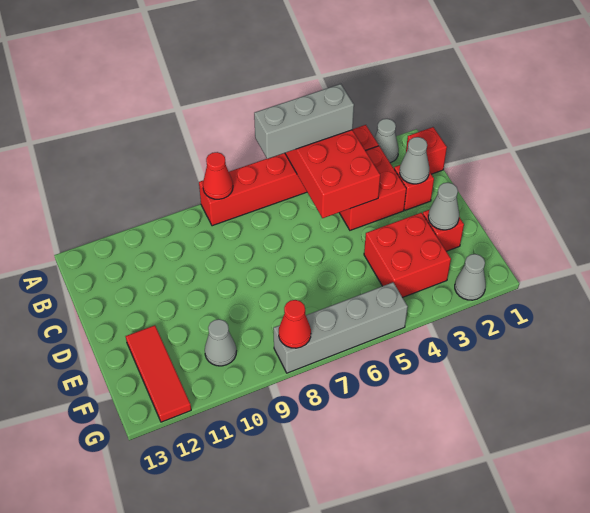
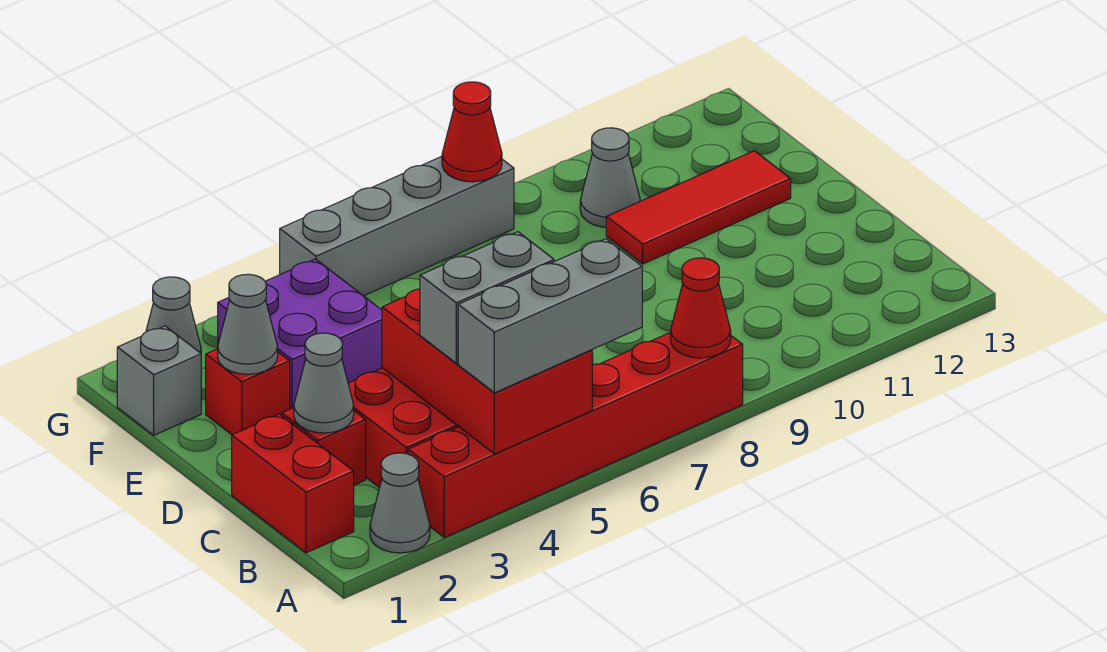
red 1x1 brick [406,127,447,174] -> red 1x2 brick [232,414,354,553]
none -> grey 1x2 brick [420,232,554,363]
red 2x2 brick [364,213,451,297] -> purple 2x2 brick [218,259,382,409]
red 1x3 tile [125,325,191,422] -> red 1x3 tile turned to [606,151,791,264]
none -> grey 1x1 brick [117,326,201,435]

